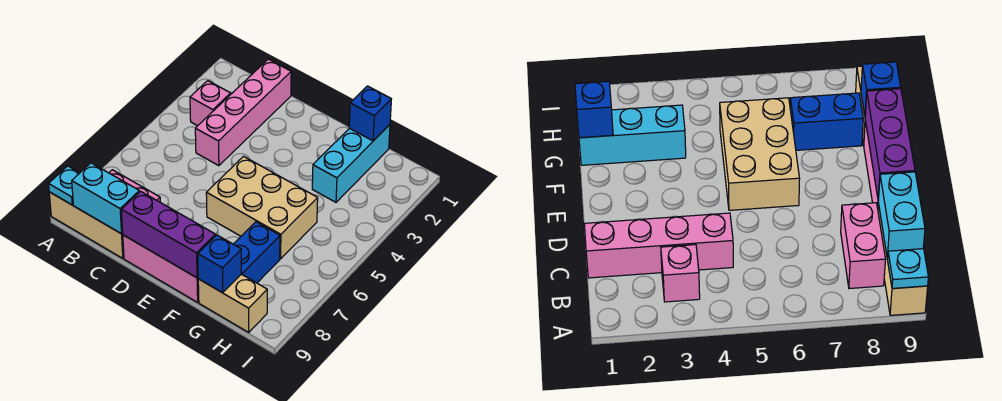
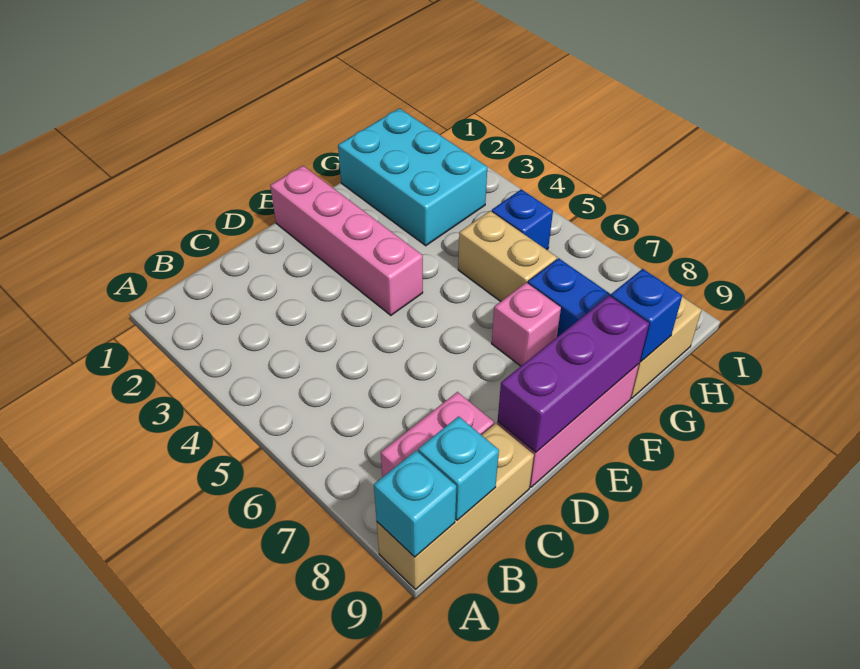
cyan 1x1 plate [49,166,79,205] -> cyan 1x1 brick [374,451,456,557]
pink 1x1 brick [190,81,231,126] -> pink 1x1 brick moved to [492,283,561,366]
cyan 1x2 brick [72,163,139,234] -> cyan 1x1 brick [418,416,499,520]
pink 1x4 brick [195,59,291,166] -> pink 1x4 brick moved to [270,166,423,315]
tan 2x3 brick [206,156,318,259] -> tan 1x2 brick [458,211,557,301]
cyan 1x3 brick [312,125,390,202] -> cyan 2x3 brick [338,108,487,246]
blue 1x1 brick [349,86,391,141] -> blue 1x1 brick moved to [491,189,553,250]

